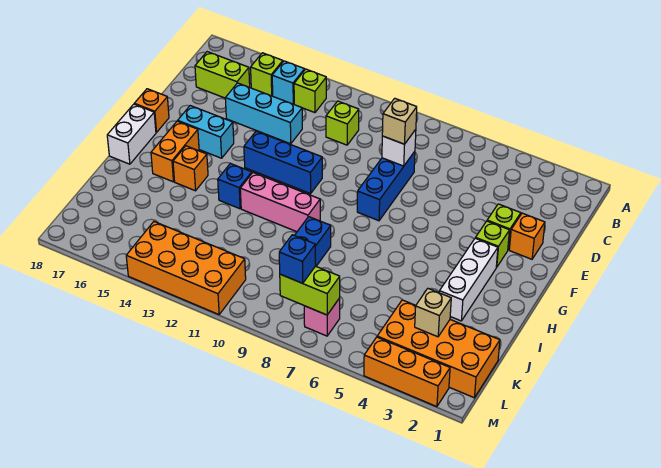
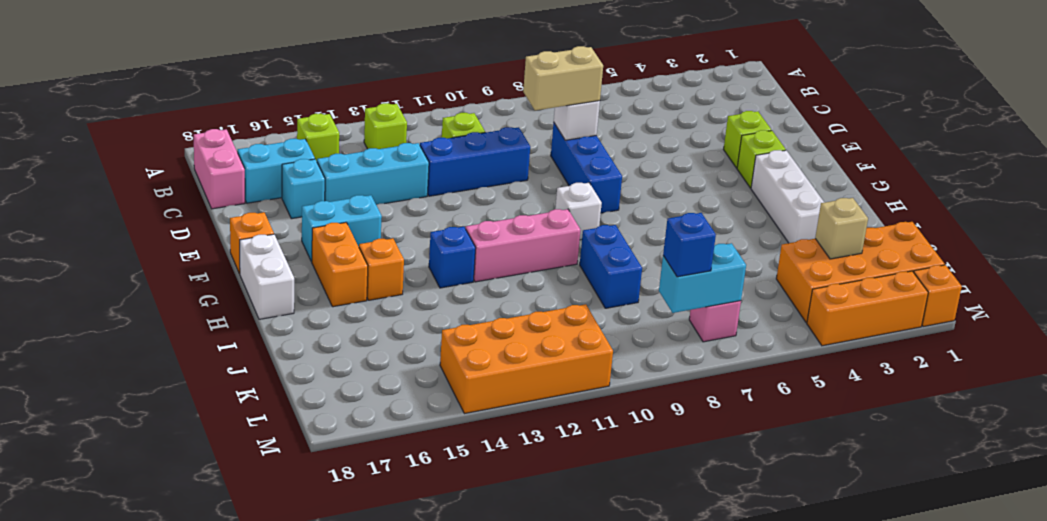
cyan 1x1 brick [272,61,305,104] -> cyan 1x1 brick moved to [282,159,325,219]
none -> pink 1x2 brick [194,129,245,209]
lime 1x2 brick [195,52,250,98] -> cyan 1x2 brick [238,139,315,203]
tan 1x1 brick [382,98,417,144] -> tan 1x2 brick [523,46,603,110]
orange 1x1 brick [509,213,545,259] -> orange 1x1 brick moved to [914,265,962,327]
blue 1x3 brick [244,131,322,194] -> blue 1x3 brick moved to [420,127,530,196]
none -> white 1x1 brick [555,183,602,240]
lime 1x2 brick [280,266,340,315] -> cyan 1x2 brick [659,243,746,313]

